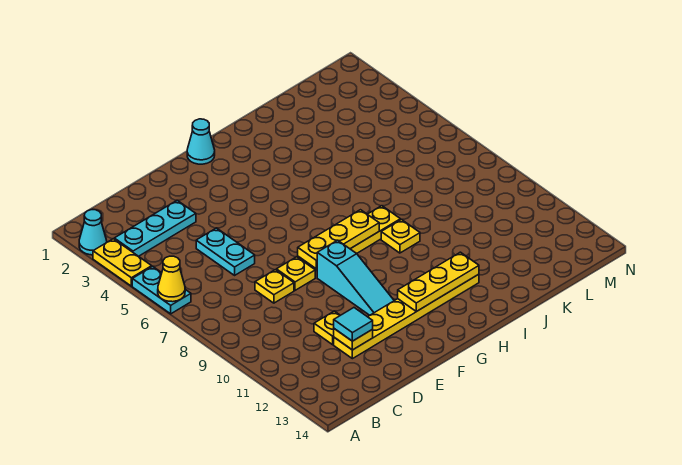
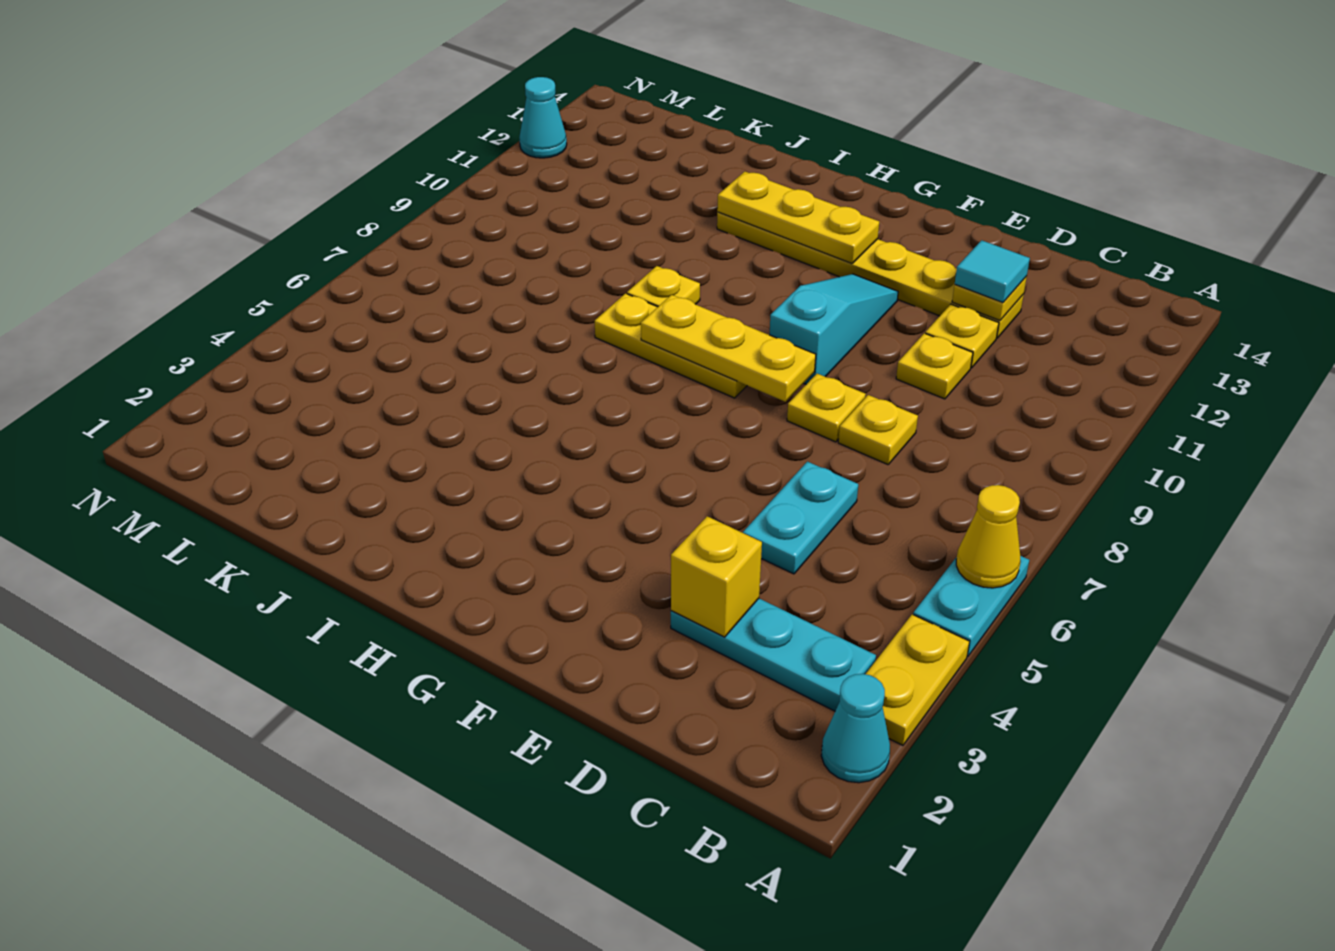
none -> yellow 1x1 brick [671,516,762,637]
none -> yellow 1x1 plate [896,333,973,399]
cyan 1x1 cone [187,119,215,164] -> cyan 1x1 cone moved to [519,77,567,158]

